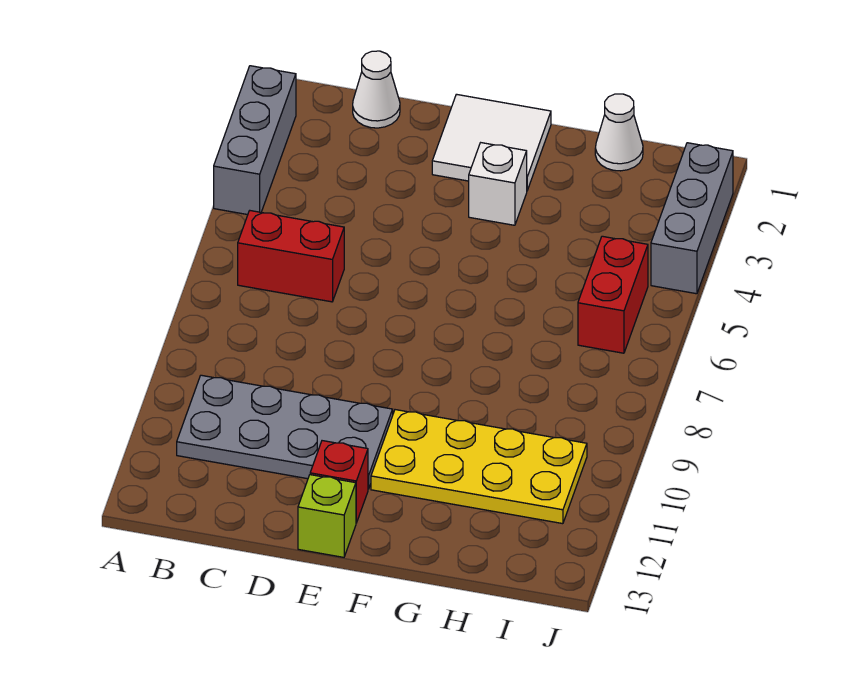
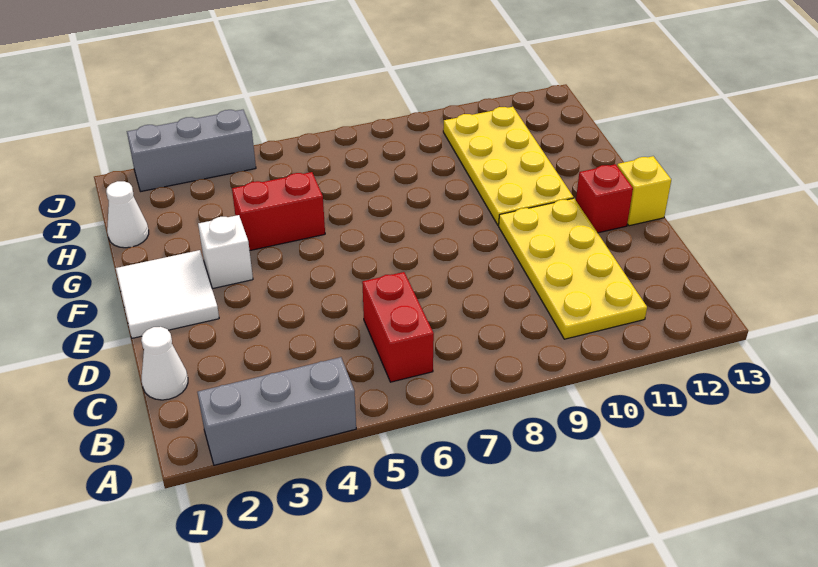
grey 2x4 plate [177,375,393,489] -> yellow 2x4 plate [499,198,647,339]
lime 1x1 brick [298,475,356,557] -> yellow 1x1 brick [617,156,671,226]
red 1x2 brick [578,236,648,353] -> red 1x2 brick moved to [232,172,325,250]

